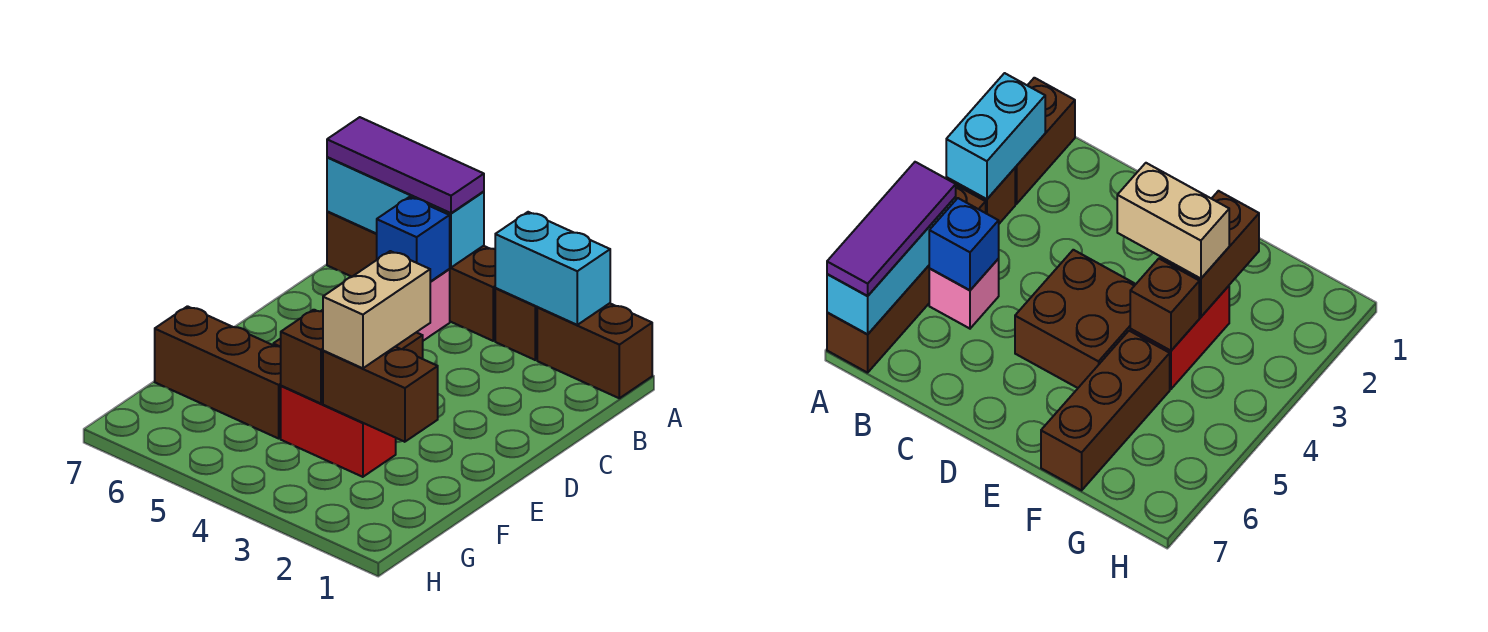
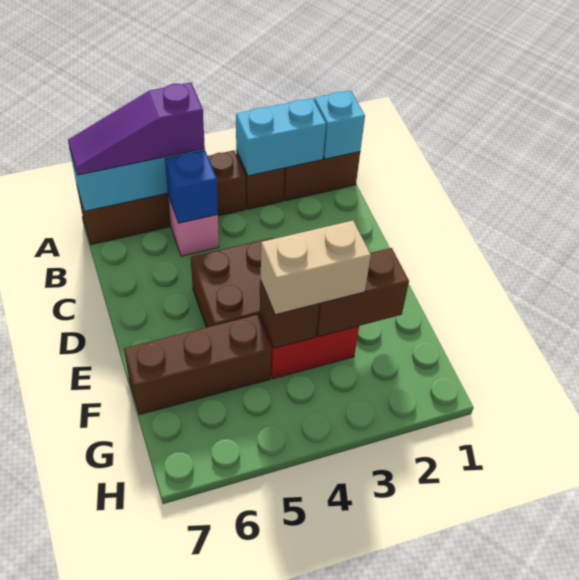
none -> cyan 1x1 brick [314,90,365,159]
purple 1x3 tile [327,117,484,213] -> purple 1x3 slope [68,83,205,175]
tan 1x2 brick [323,251,430,368] -> tan 1x2 brick turned to [261,221,371,315]

